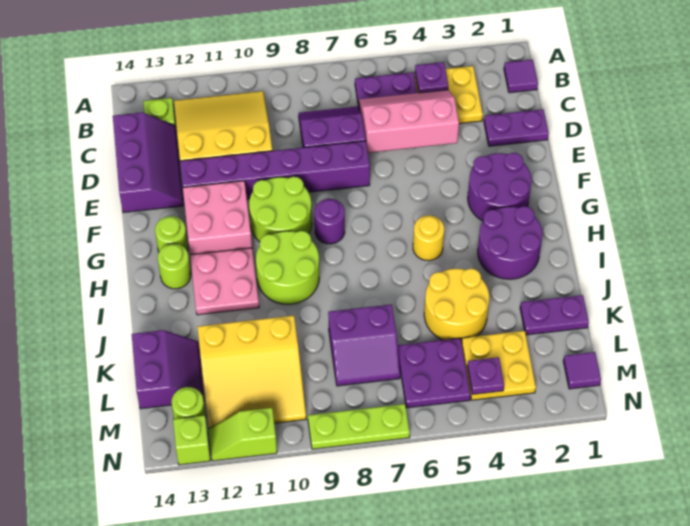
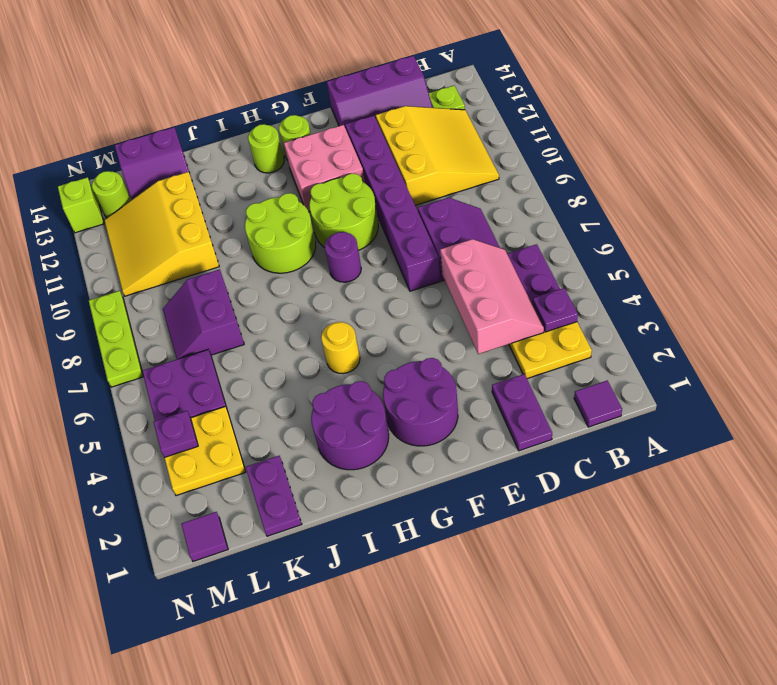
pink 2x2 plate [190,248,259,315] -> none
yellow 2x2 round brick [424,269,489,342] -> none
lime 1x2 slope [209,408,277,461] -> none

